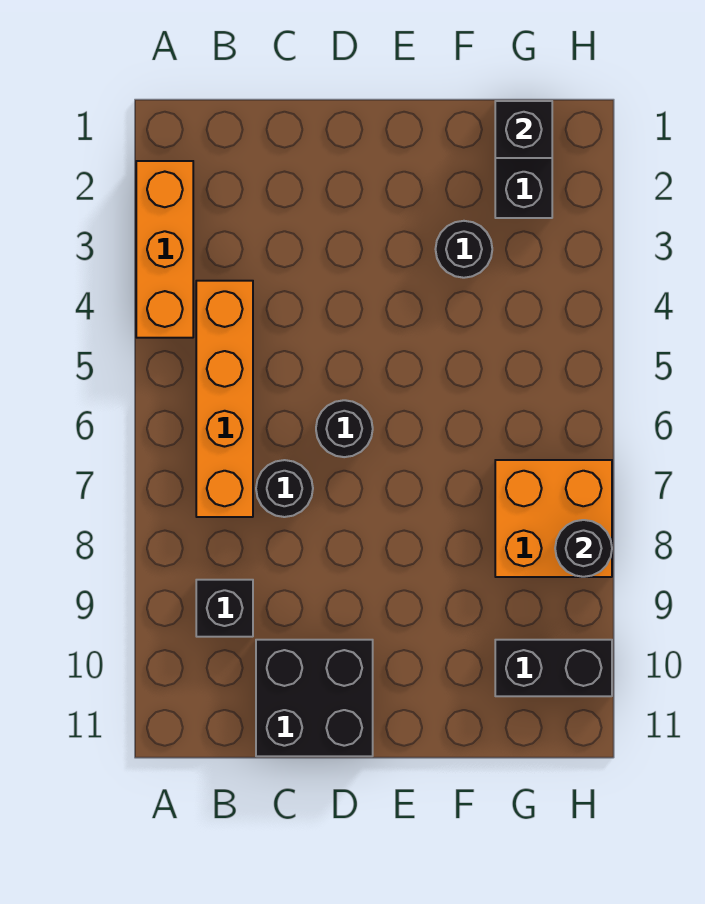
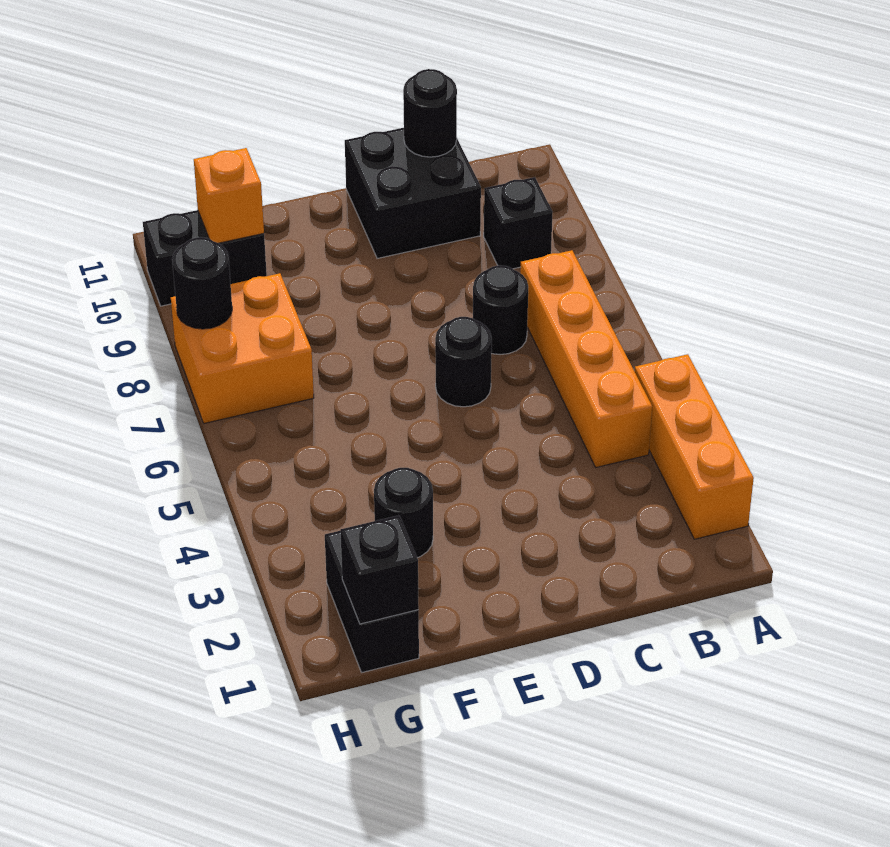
none -> black 1x1 round brick [403,69,457,157]
none -> orange 1x1 brick [194,148,264,243]

